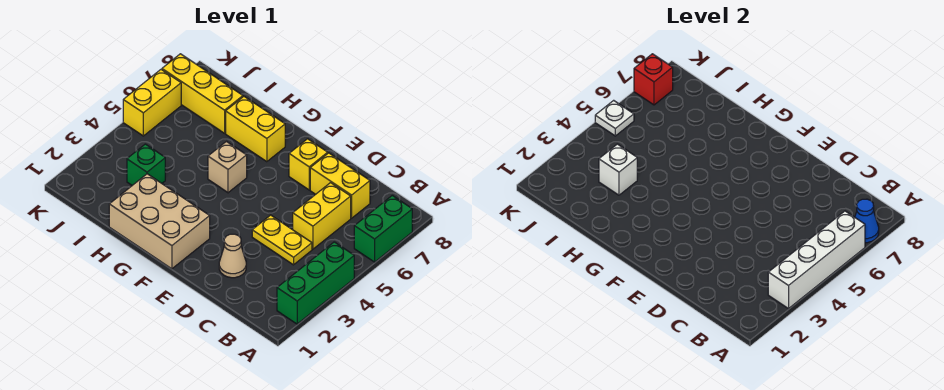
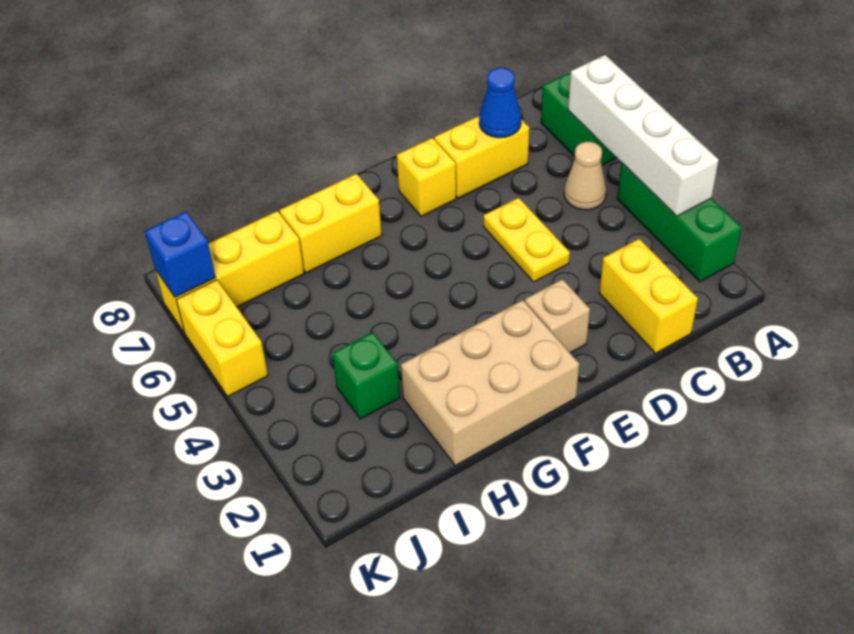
blue 1x1 cone [855,199,879,243] -> blue 1x1 cone moved to [479,68,521,138]
yellow 1x2 plate [252,215,312,265] -> yellow 1x2 plate turned to [483,198,570,282]
yellow 1x2 brick [293,183,351,249] -> yellow 1x2 brick moved to [599,239,698,353]
tan 1x1 cone [219,234,246,278] -> tan 1x1 cone moved to [564,142,606,210]
tan 1x1 brick [208,142,247,193] -> tan 1x1 brick moved to [525,279,590,353]
white 1x1 brick [599,144,637,195] -> none
white 1x1 plate [595,100,634,136] -> none
red 1x1 brick [634,54,673,105] -> blue 1x1 brick [145,212,216,297]

